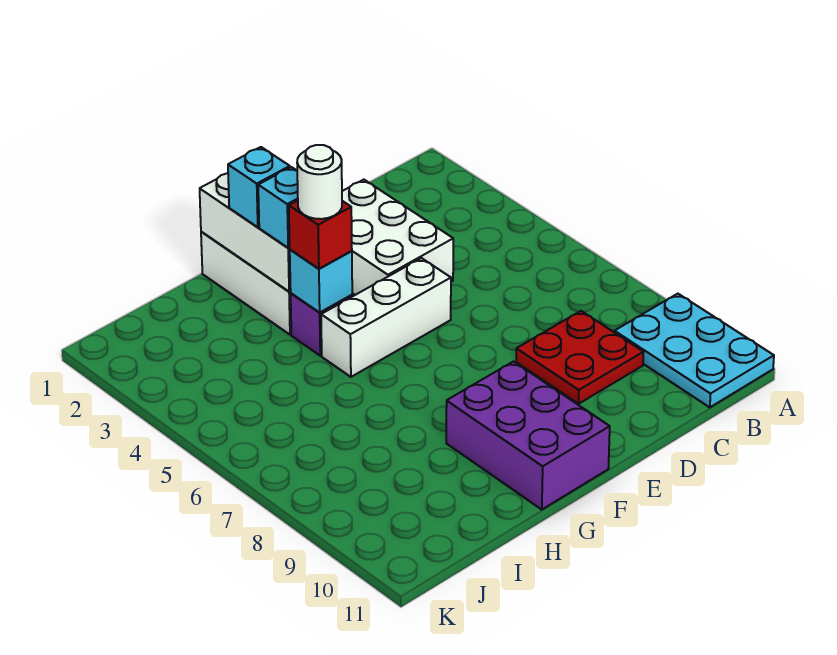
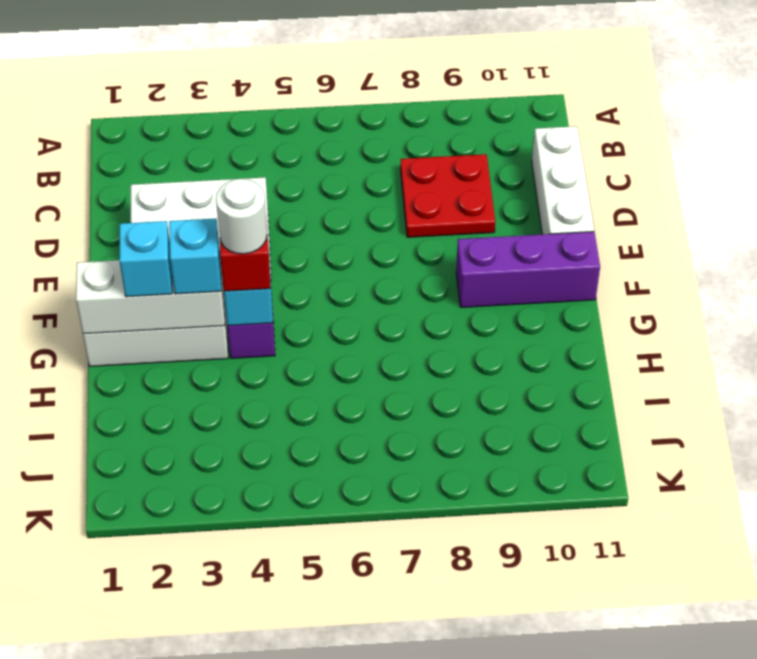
cyan 2x3 plate [614,294,774,407] -> none
white 1x3 brick [321,258,451,377] -> white 1x3 brick moved to [532,126,594,234]
purple 2x3 brick [446,362,610,510] -> purple 1x3 brick [456,232,600,307]

